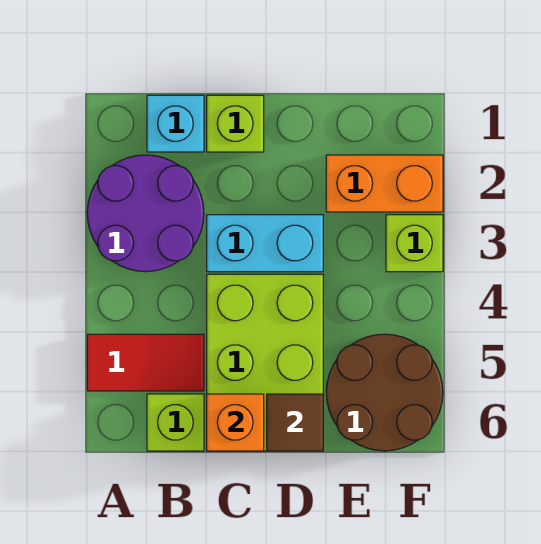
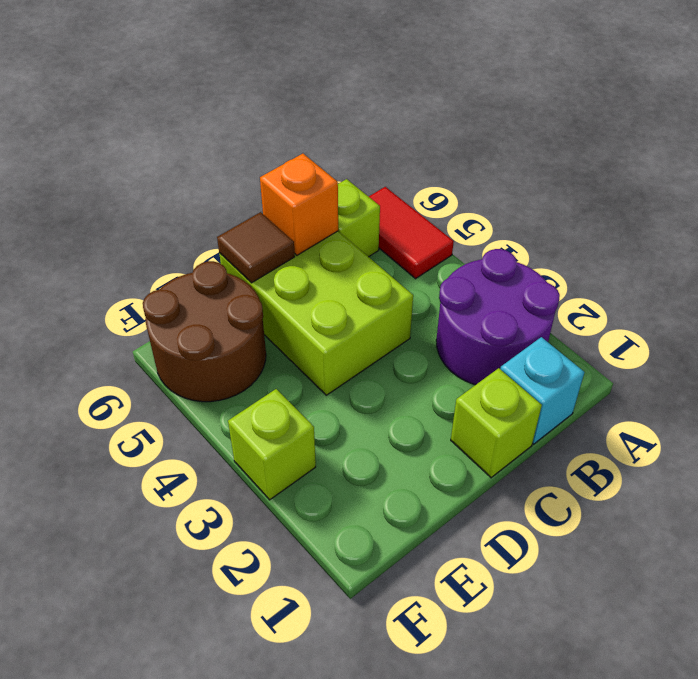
red 1x2 tile [87,334,204,391] -> red 1x2 tile turned to [369,187,454,279]
cyan 1x2 brick [207,215,323,272] -> none
orange 1x2 brick [326,155,443,212] -> none

